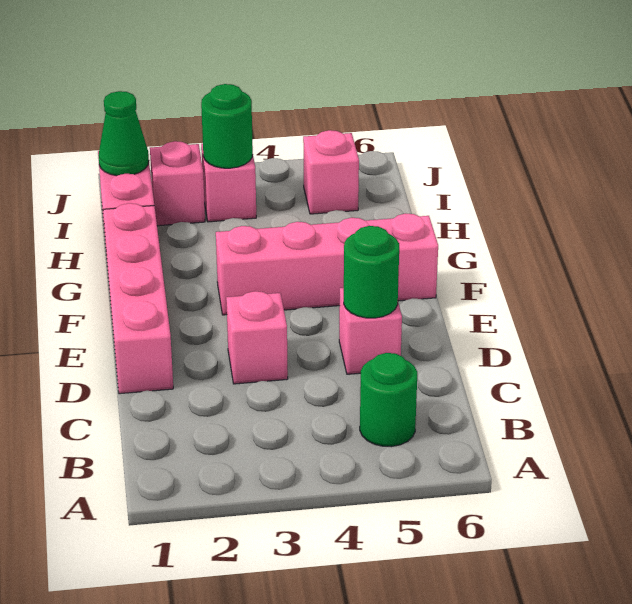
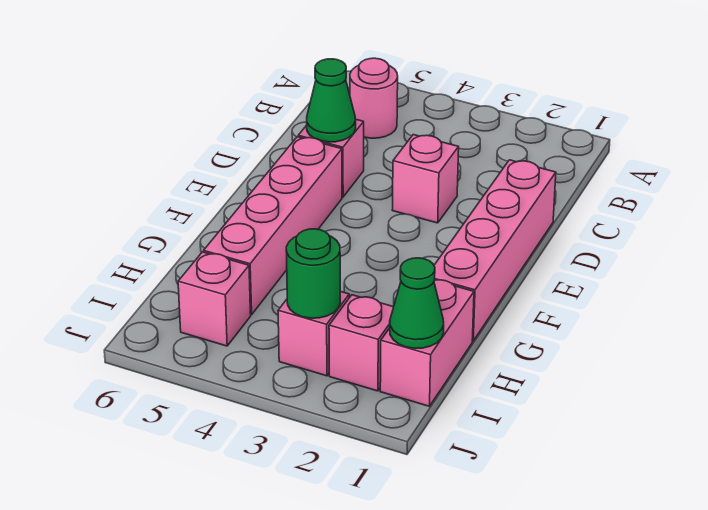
green 1x1 round brick [360,353,417,447] -> pink 1x1 round brick [350,58,398,138]
green 1x1 round brick [344,226,399,318] -> green 1x1 cone [307,59,356,142]
pink 1x4 brick [216,213,438,315] -> pink 1x4 brick turned to [204,137,342,315]

